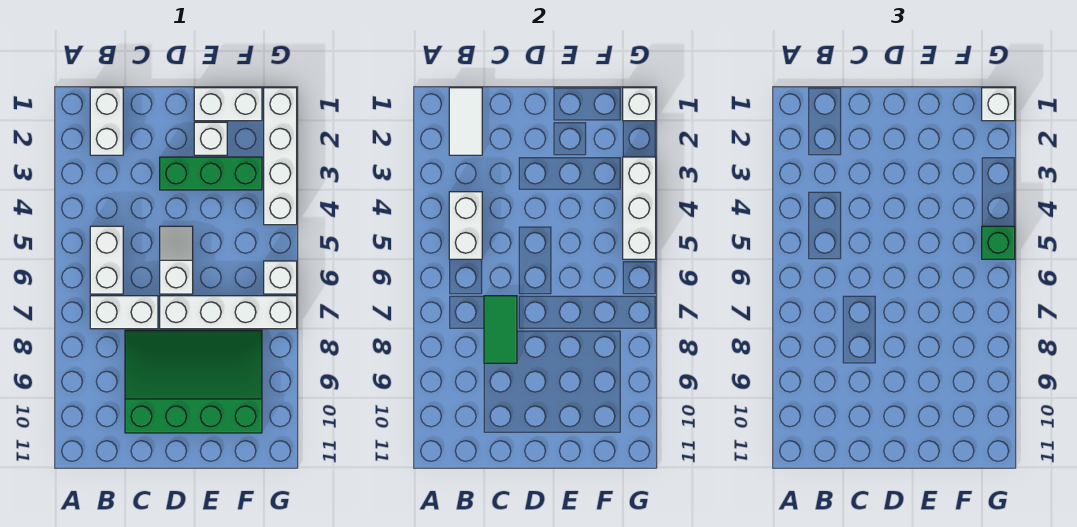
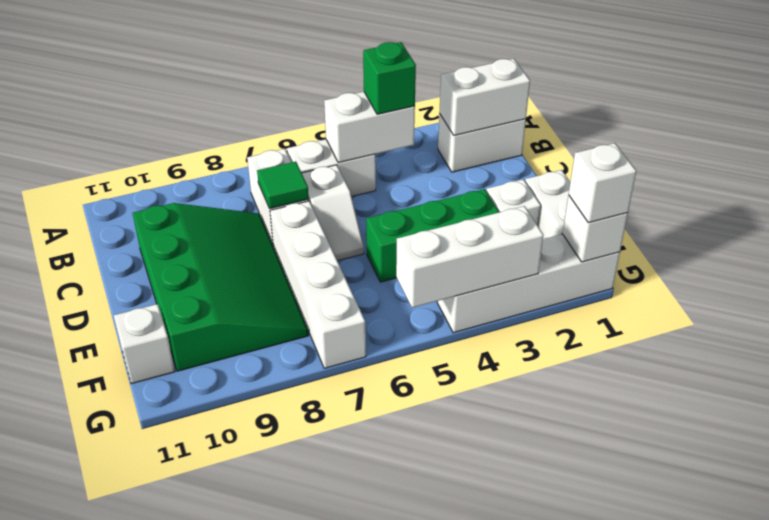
white 1x2 tile [449,88,482,155] -> white 1x2 brick [439,59,530,135]
green 1x2 tile [484,296,517,363] -> green 1x1 tile [257,161,309,209]
green 1x3 brick [160,157,262,190] -> green 1x3 brick turned to [366,189,499,282]
white 1x2 slope [160,226,193,294] -> white 1x2 slope turned to [302,165,364,261]
green 1x1 brick [982,226,1015,259] -> green 1x1 brick moved to [363,42,416,114]
white 1x1 brick [264,261,297,294] -> white 1x1 brick moved to [114,304,175,384]

